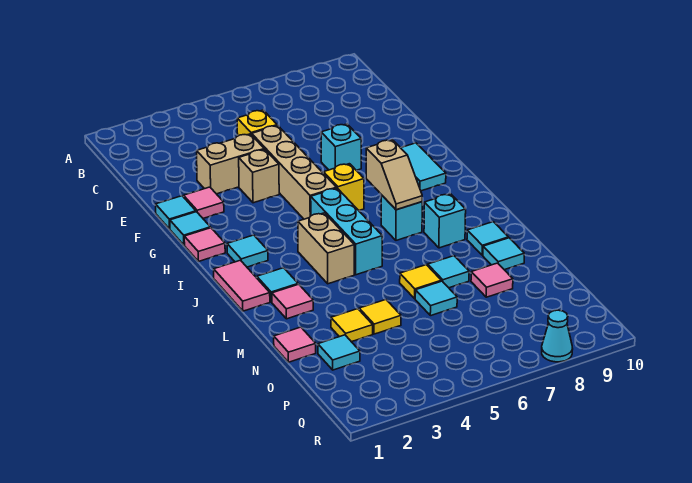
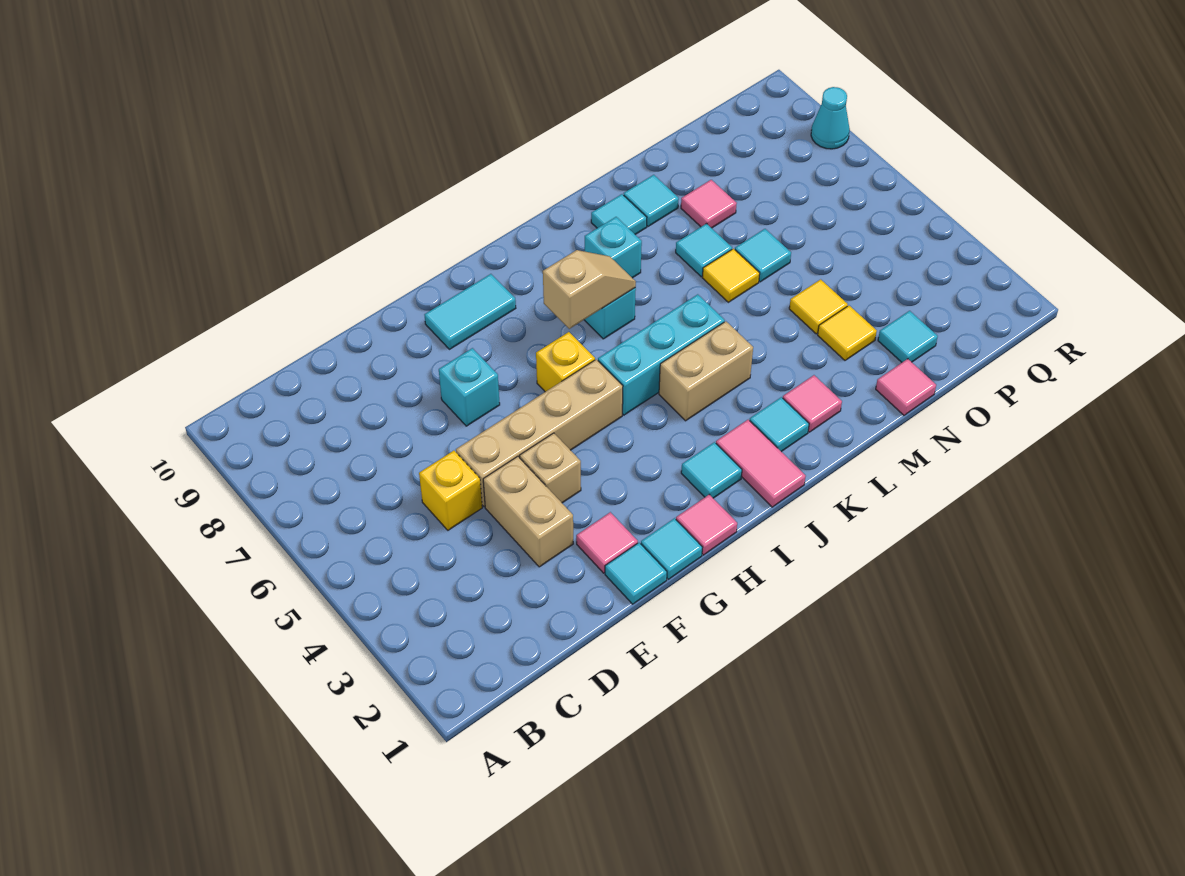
pink 1x2 tile [214,260,270,311] -> pink 1x2 tile turned to [716,420,806,507]

